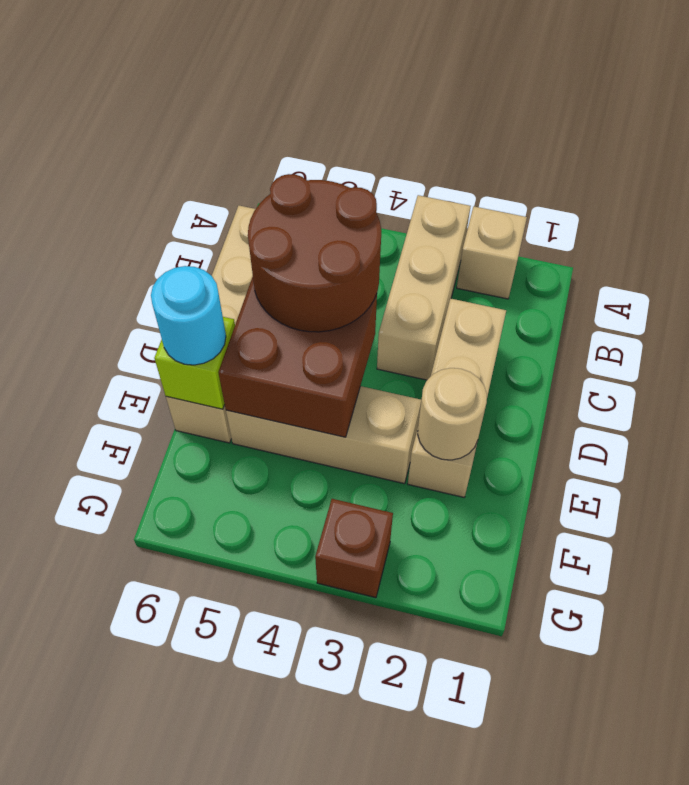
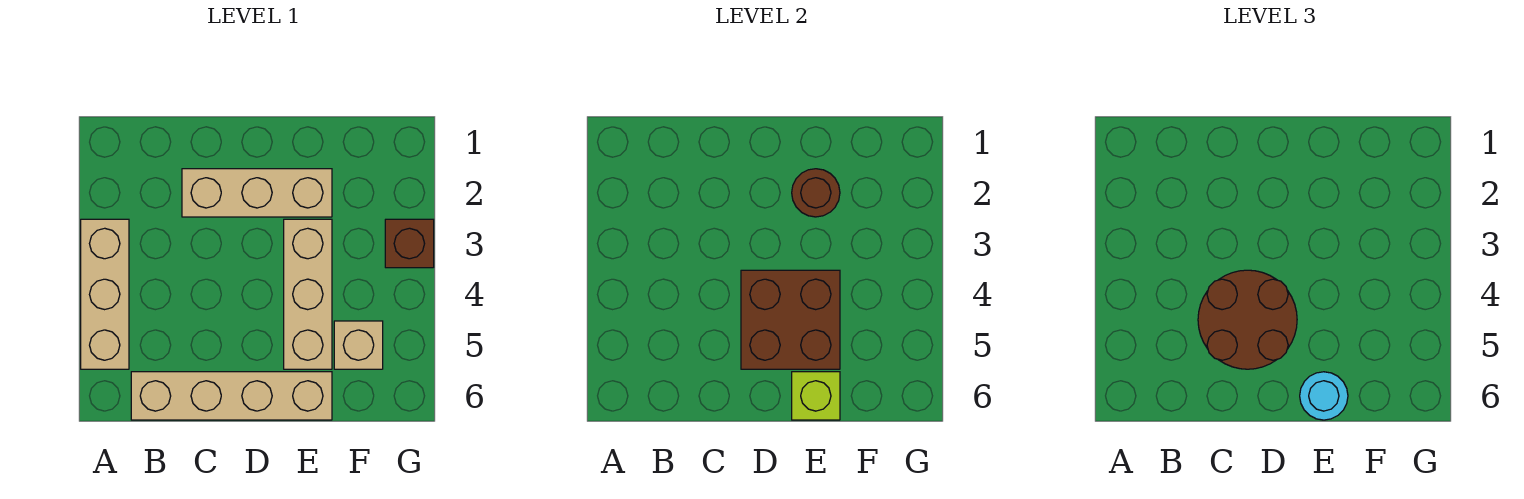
tan 1x1 brick [457,207,527,299] -> tan 1x1 brick moved to [334,321,383,369]
tan 1x3 brick [377,195,471,380] -> tan 1x3 brick turned to [81,219,129,369]
tan 1x1 round brick [418,368,487,460] -> brown 1x1 round brick [792,169,840,217]

